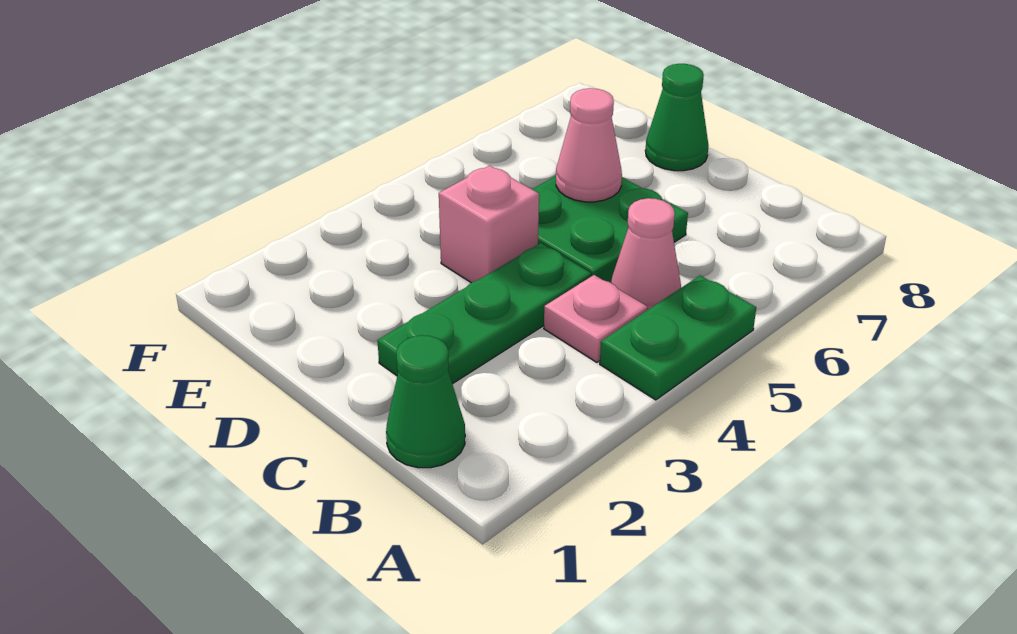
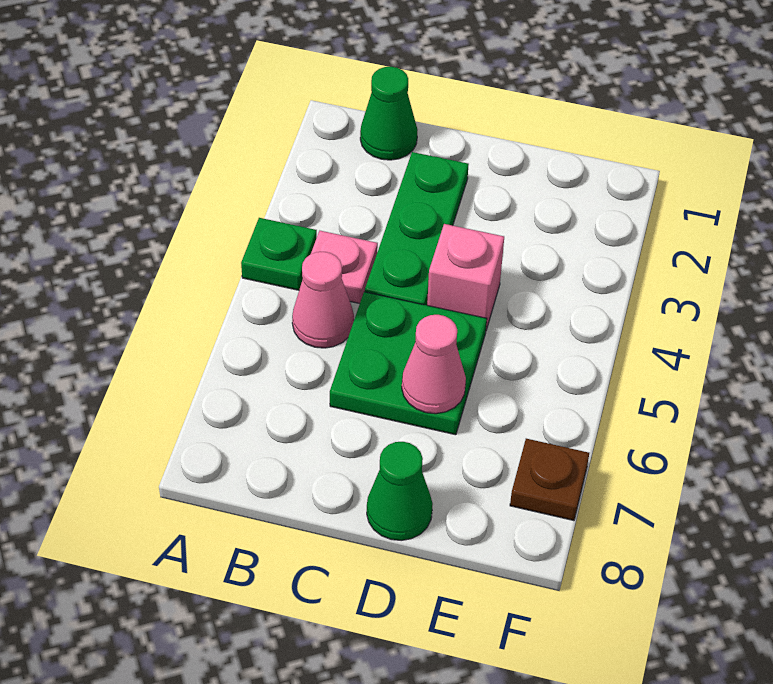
green 1x2 plate [600,276,756,400] -> green 1x1 plate [241,218,317,290]
none -> brown 1x1 plate [510,439,589,521]

